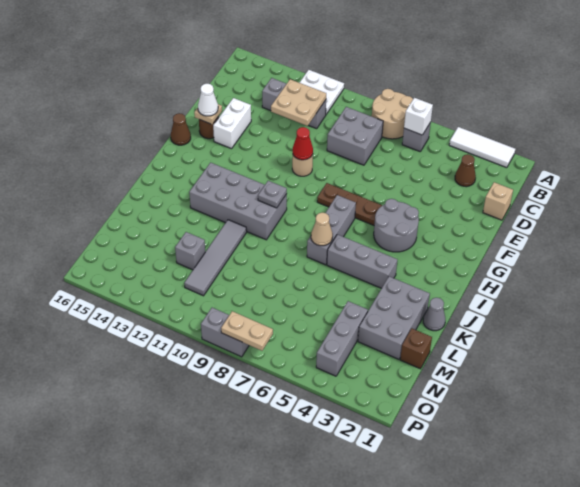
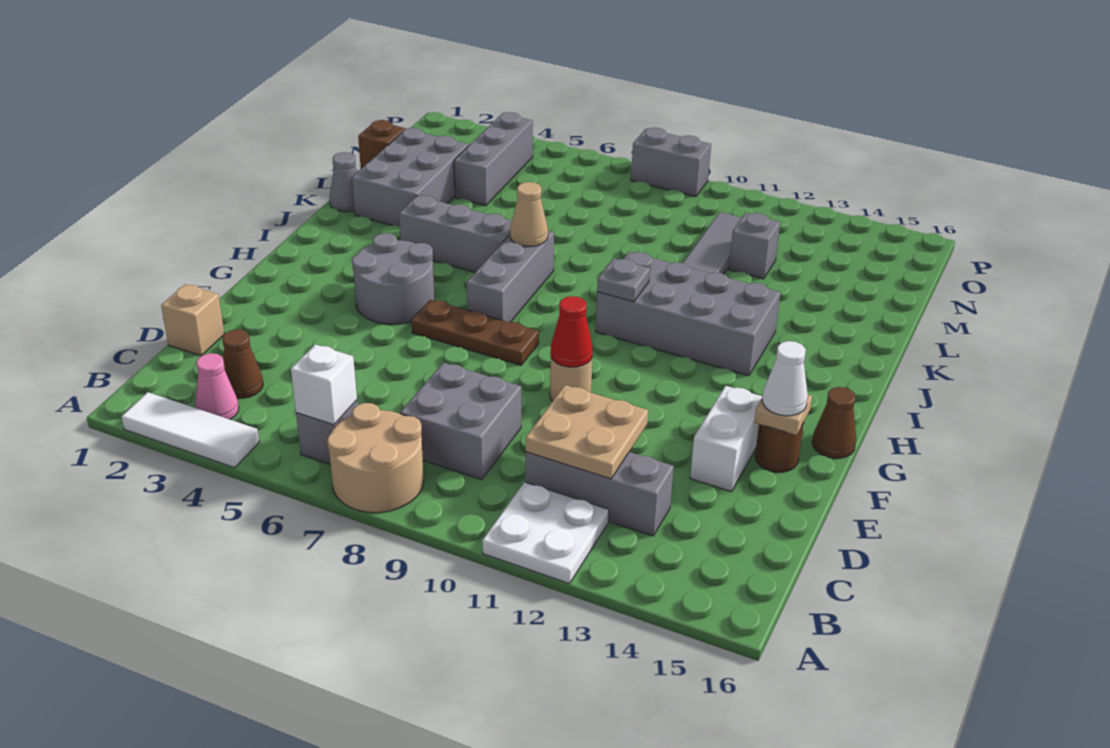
none -> pink 1x1 cone [195,353,239,420]
tan 1x2 plate [221,311,273,351] -> none

